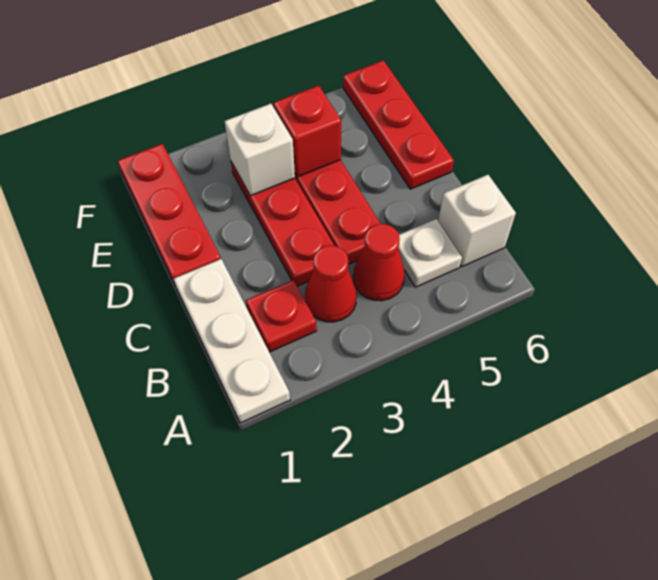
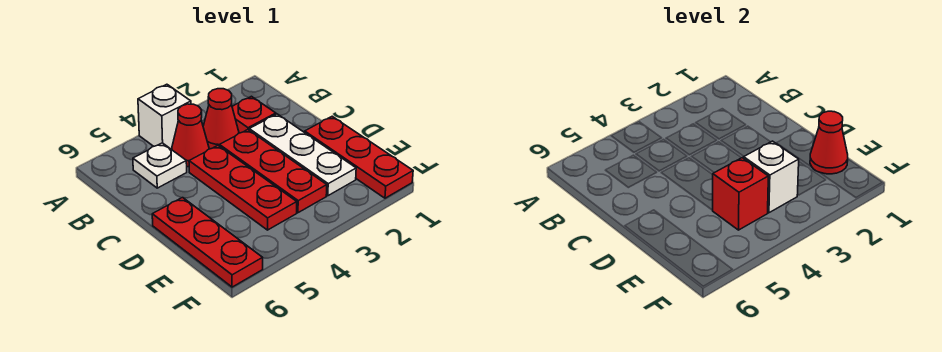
white 1x3 plate [174,259,290,423] -> white 1x3 plate moved to [249,114,356,196]
white 1x1 brick [438,175,516,267] -> white 1x1 brick moved to [138,84,191,149]
none -> red 1x1 cone [810,111,848,174]

